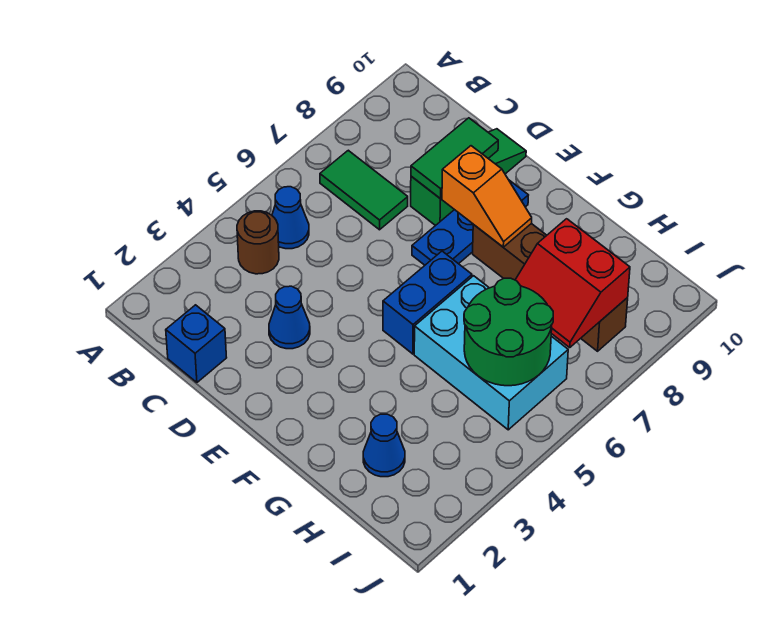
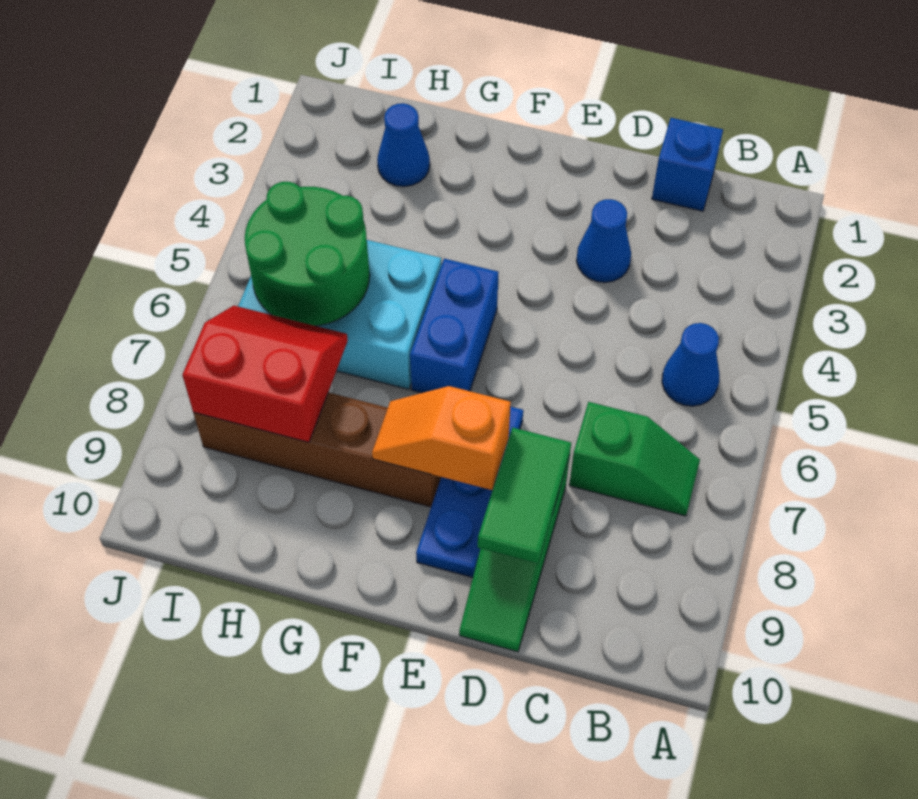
brown 1x1 round brick [237,211,279,274] -> none
green 1x2 tile [320,150,408,230] -> green 1x2 slope [569,402,700,516]

